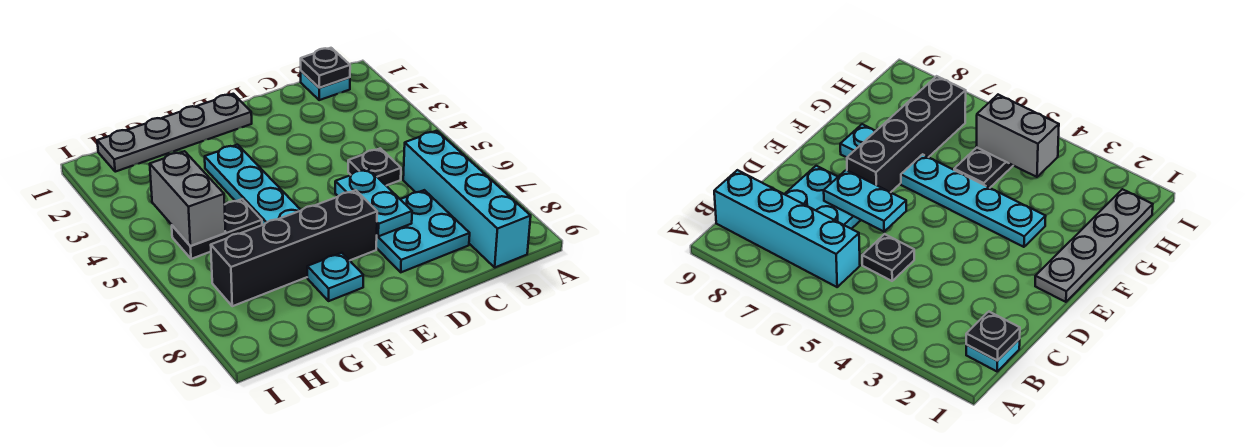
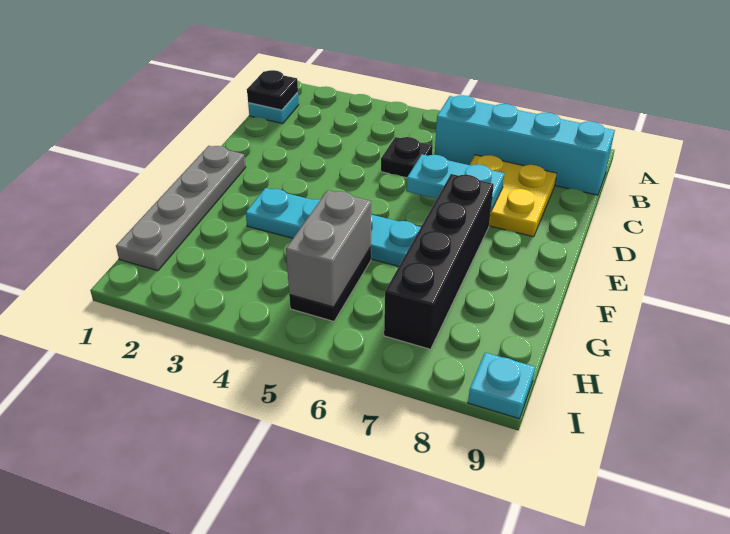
cyan 2x2 plate [376,190,470,272] -> yellow 2x2 plate [470,155,557,237]
cyan 1x1 plate [307,253,363,301] -> cyan 1x1 plate moved to [468,353,535,418]
grey 1x2 brick [150,151,226,246] -> grey 1x2 brick turned to [286,190,371,307]

